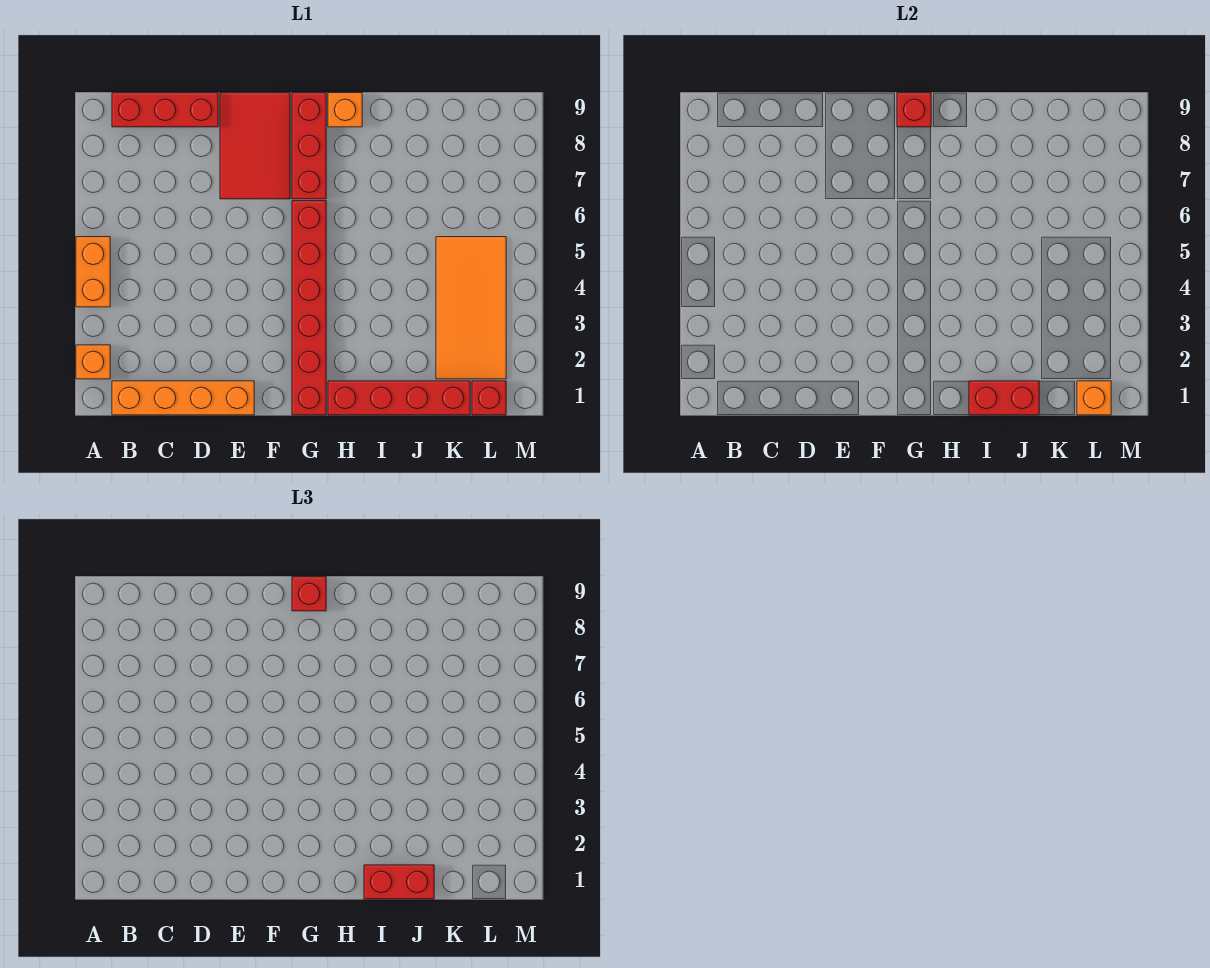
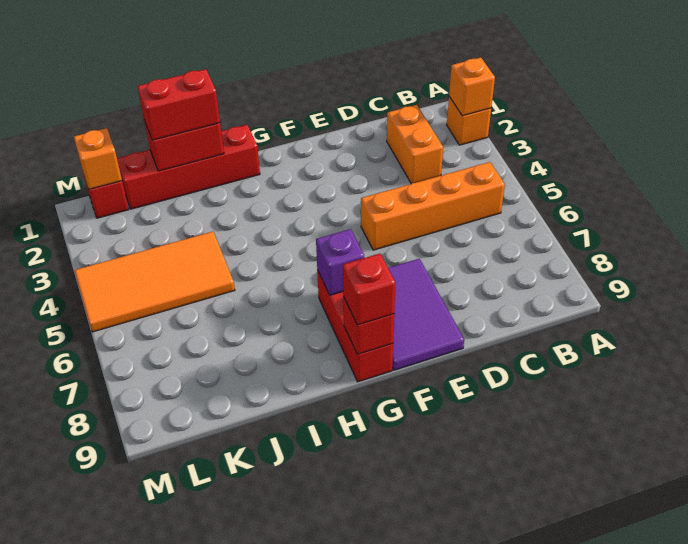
orange 1x2 brick [76,237,110,307] -> orange 1x2 brick moved to [387,105,443,184]
orange 1x4 brick [112,381,254,415] -> orange 1x4 brick moved to [361,162,505,250]
red 1x3 brick [112,93,218,127] -> none
red 2x3 tile [220,93,290,199] -> purple 2x3 tile [388,259,464,370]
red 1x6 brick [292,201,326,415] -> none
none -> purple 1x1 brick [316,229,364,295]
orange 1x1 brick [328,93,362,127] -> orange 1x1 brick moved to [449,58,495,116]
orange 2x4 tile [436,237,506,379] -> orange 2x4 tile turned to [74,232,235,332]

